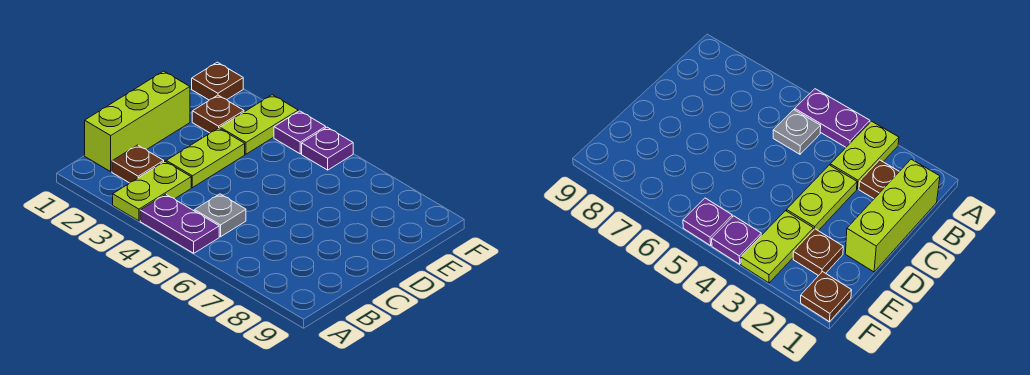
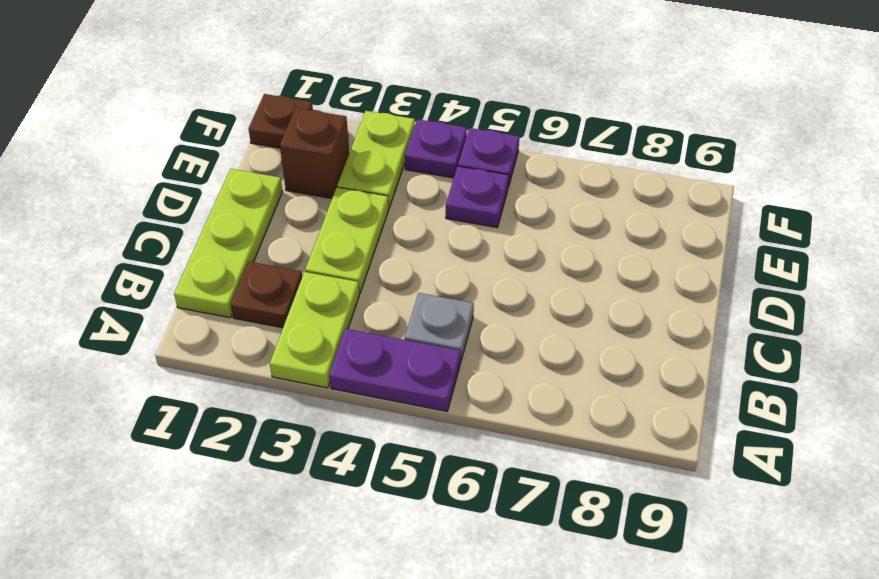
lime 1x3 brick [85,71,190,172] -> lime 1x3 plate [174,169,283,318]
brown 1x1 plate [192,95,244,133] -> brown 1x1 brick [280,108,349,198]
none -> purple 1x1 plate [446,166,509,228]

